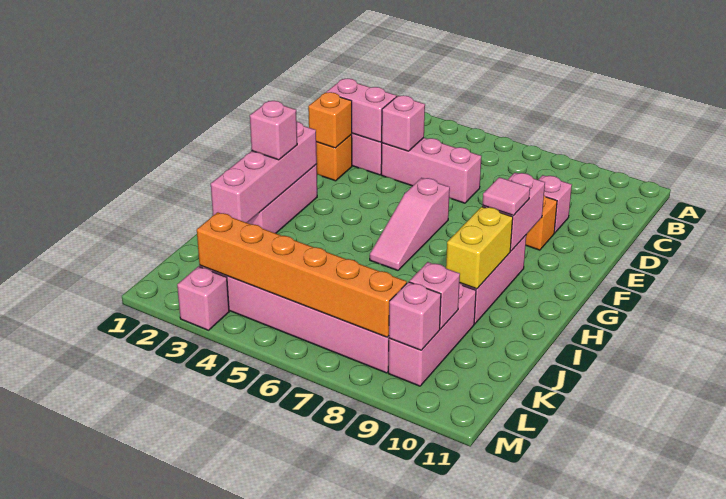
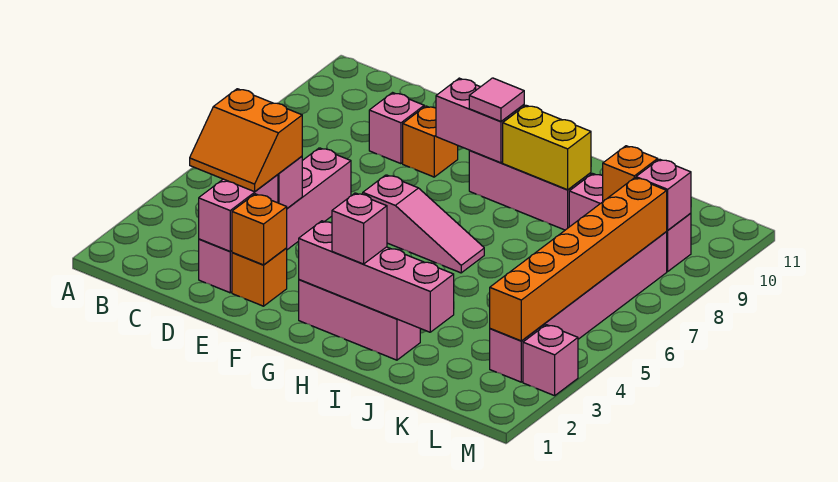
none -> orange 2x2 slope [190,89,302,192]
pink 1x1 brick [409,262,460,329] -> orange 1x1 brick [603,146,658,201]

